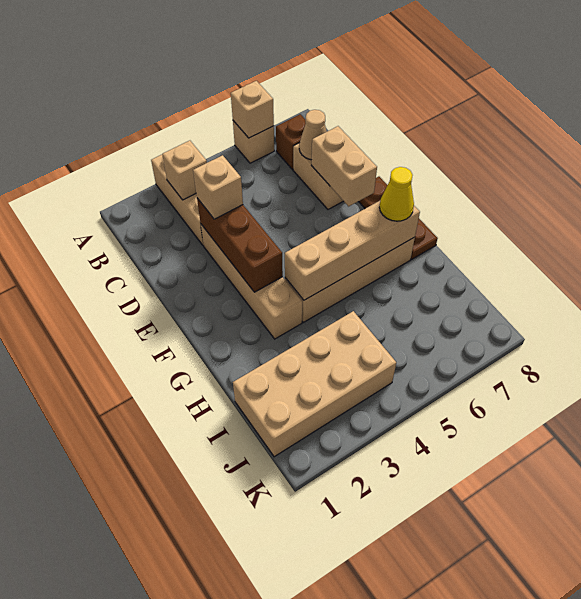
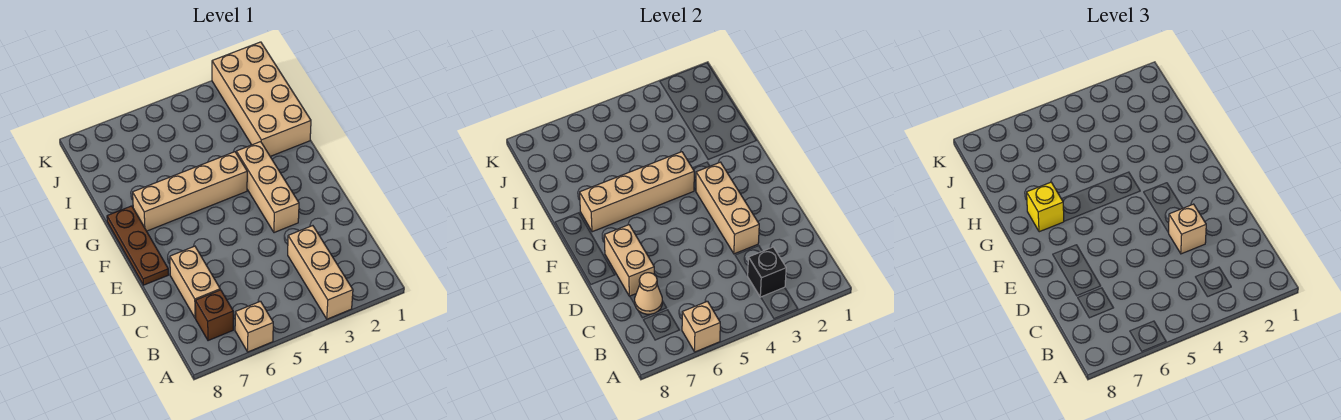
tan 1x1 brick [162,141,207,200] -> black 1x1 brick [748,247,786,297]
tan 1x4 brick [201,225,302,339] -> tan 1x3 brick [236,142,299,233]
brown 1x3 brick [197,198,283,292] -> tan 1x3 brick [696,162,759,254]
yellow 1x1 cone [379,167,414,221] -> yellow 1x1 brick [1027,182,1064,232]
tan 2x4 brick [233,311,396,457] -> tan 2x4 brick turned to [212,42,311,156]

